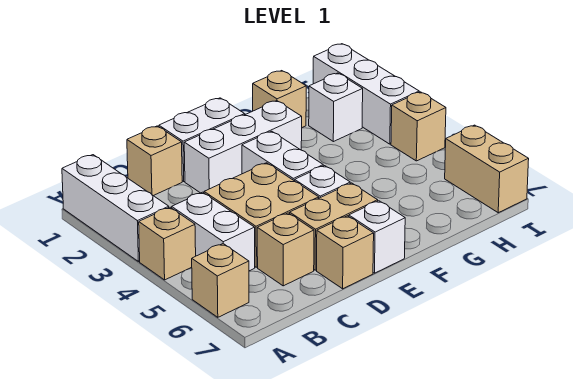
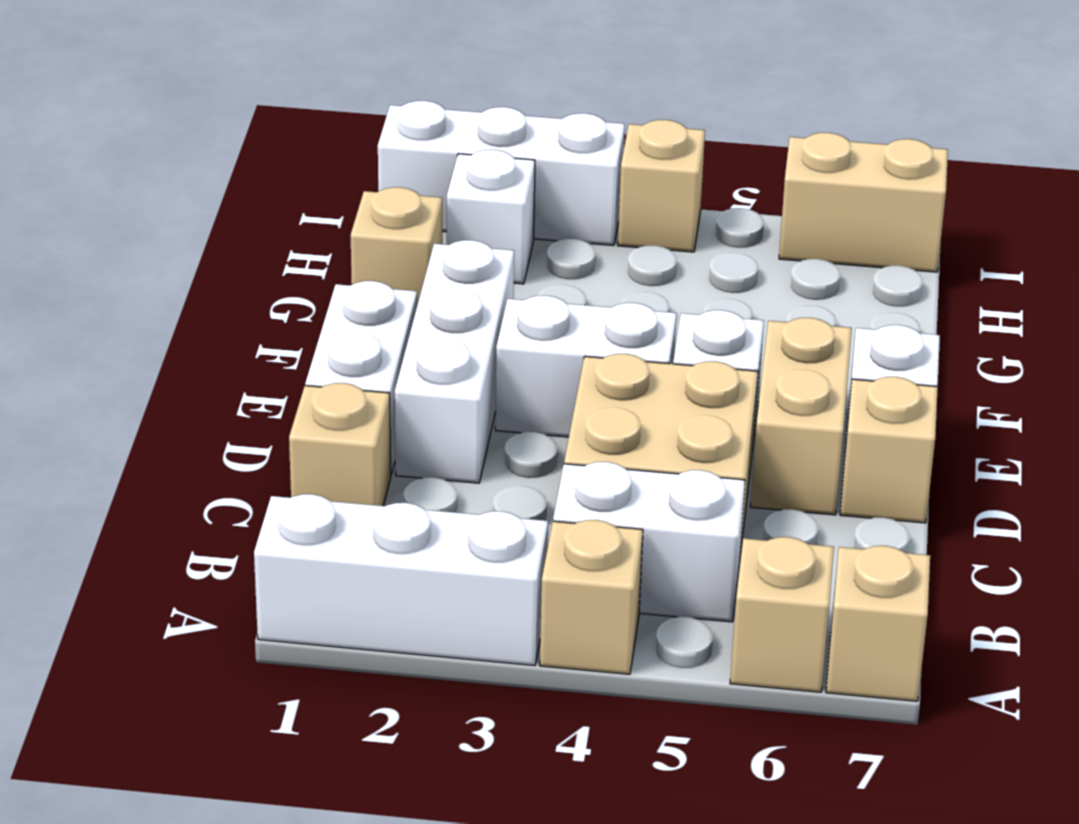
tan 1x1 brick [257,213,314,286] -> tan 1x1 brick moved to [826,546,930,701]

